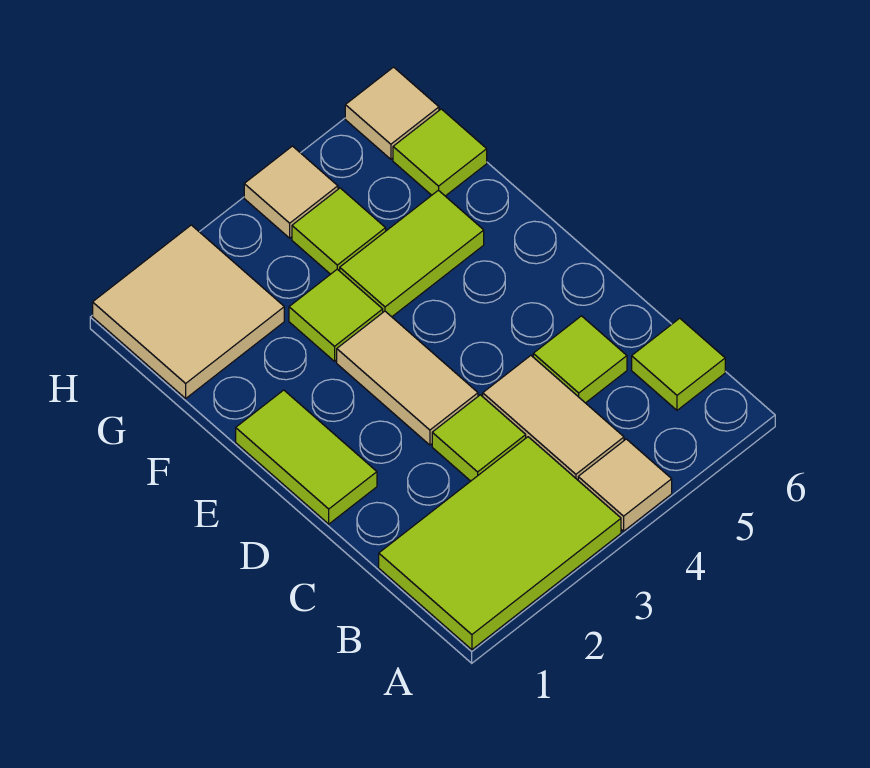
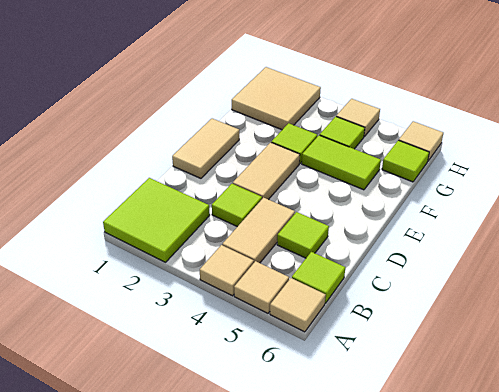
lime 2x3 tile [379,437,621,650] -> lime 2x2 tile [103,178,210,262]
none -> tan 1x1 tile [234,261,289,313]
none -> tan 1x1 tile [270,278,326,332]
lime 1x2 tile [236,390,377,524] -> tan 1x2 tile [172,119,239,178]

